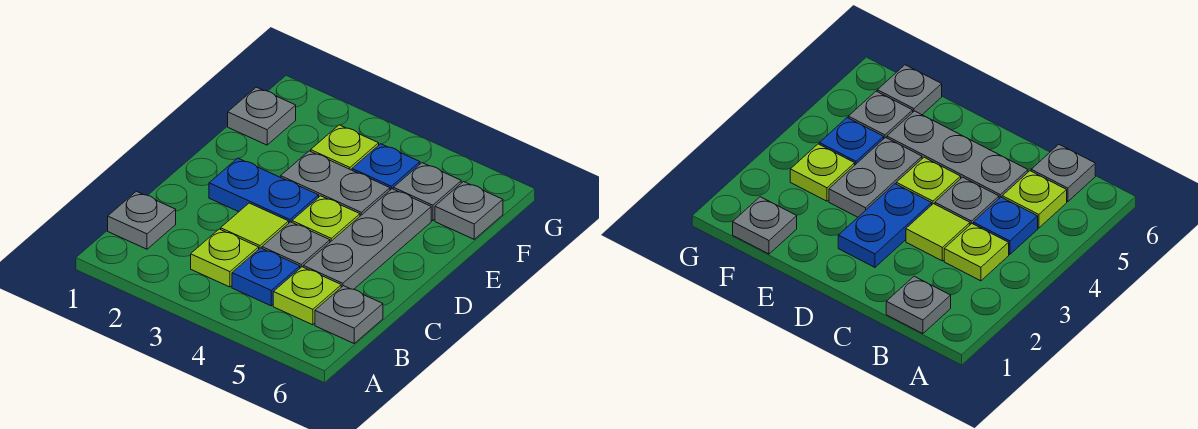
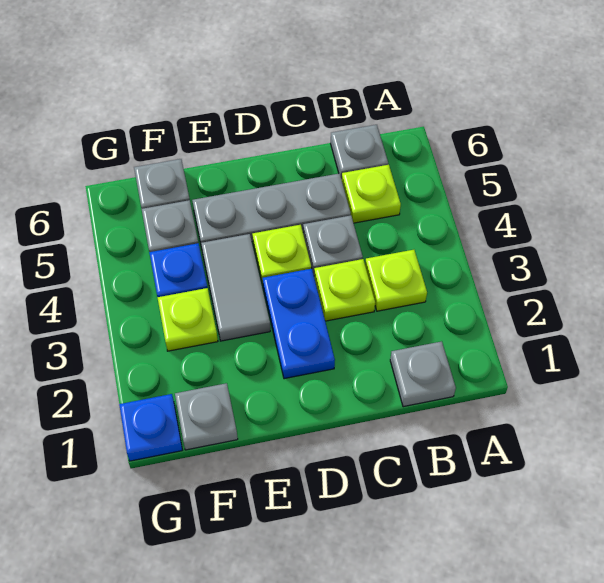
blue 1x1 plate [232,248,300,306] -> blue 1x1 plate moved to [119,394,182,461]
lime 1x1 tile [221,203,289,249] -> lime 1x1 plate [314,259,375,321]
grey 1x2 plate [281,151,390,216] -> grey 1x2 tile [201,234,270,341]

